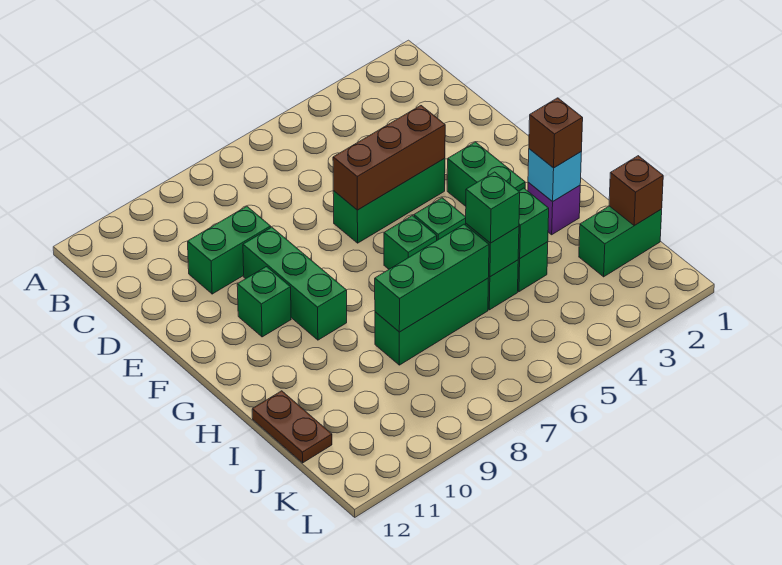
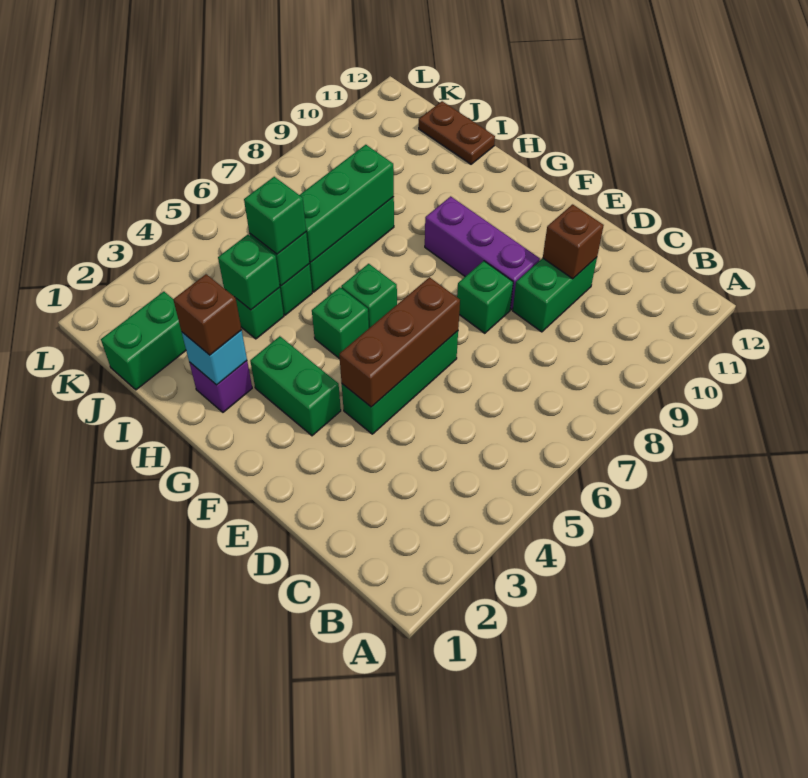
green 1x3 brick [243,227,347,340] -> purple 1x3 brick [425,196,540,310]
green 1x1 brick [237,267,291,337] -> green 1x1 brick moved to [457,261,513,333]
brown 1x1 brick [609,156,663,226] -> brown 1x1 brick moved to [543,204,604,279]

